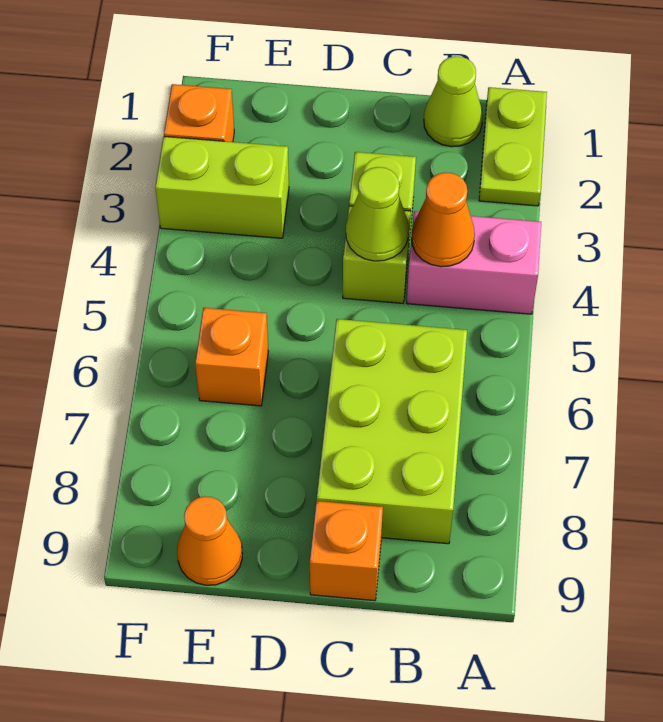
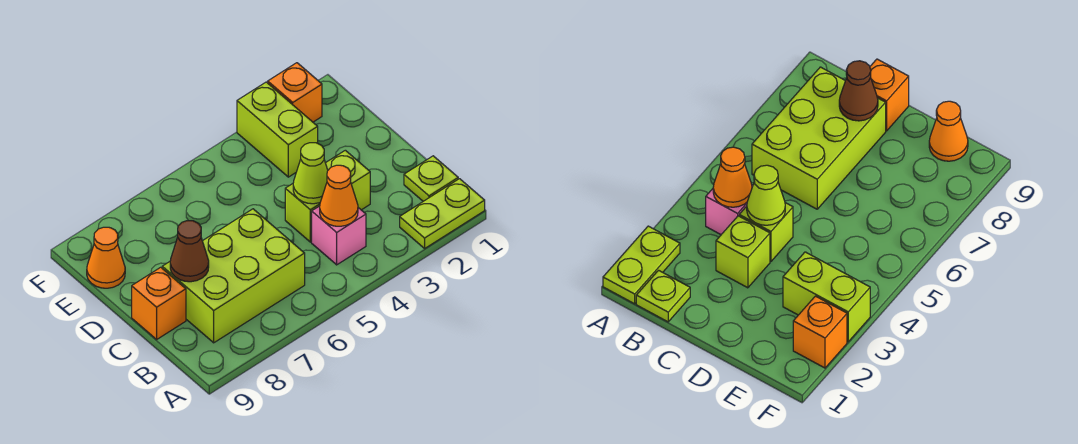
pink 1x2 brick [407,211,541,314] -> pink 1x1 brick [312,206,366,265]
lime 1x1 cone [424,56,483,147] -> lime 1x1 plate [404,156,458,201]
none -> brown 1x1 cone [170,221,209,282]
orange 1x1 brick [195,308,268,406] -> none

